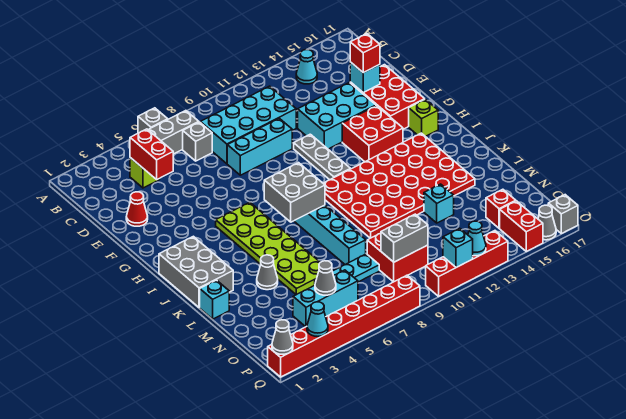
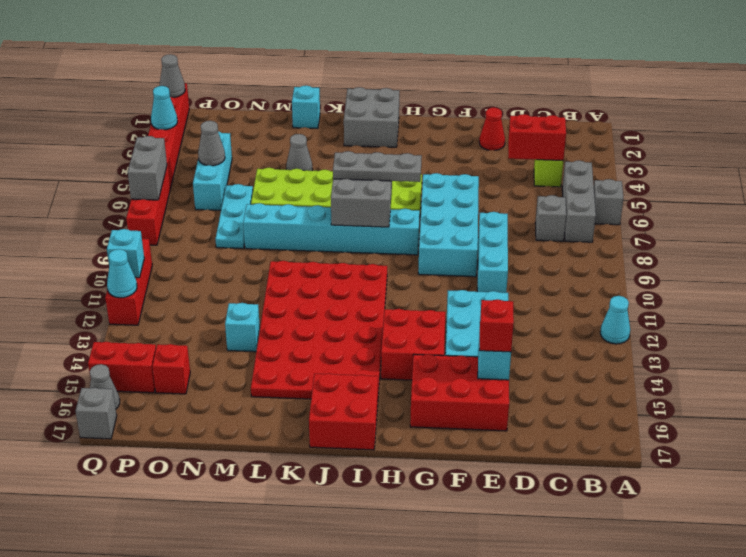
cyan 1x1 cone [296,50,317,84] -> cyan 1x1 cone moved to [600,296,630,344]
cyan 2x4 brick [200,86,296,164] -> cyan 2x4 brick moved to [418,173,479,277]
grey 1x3 plate [294,134,351,180] -> grey 1x3 plate moved to [333,151,422,182]
lime 1x1 brick [409,99,438,136] -> none
grey 2x3 brick [159,236,233,308] -> grey 2x2 brick [344,87,399,147]
red 2x2 brick [367,233,428,282] -> red 2x2 brick moved to [309,373,378,450]
grey 1x2 brick [381,214,428,262] -> grey 1x2 brick moved to [128,136,167,200]
red 1x4 brick [426,231,508,296] -> red 1x3 brick [105,239,152,325]

